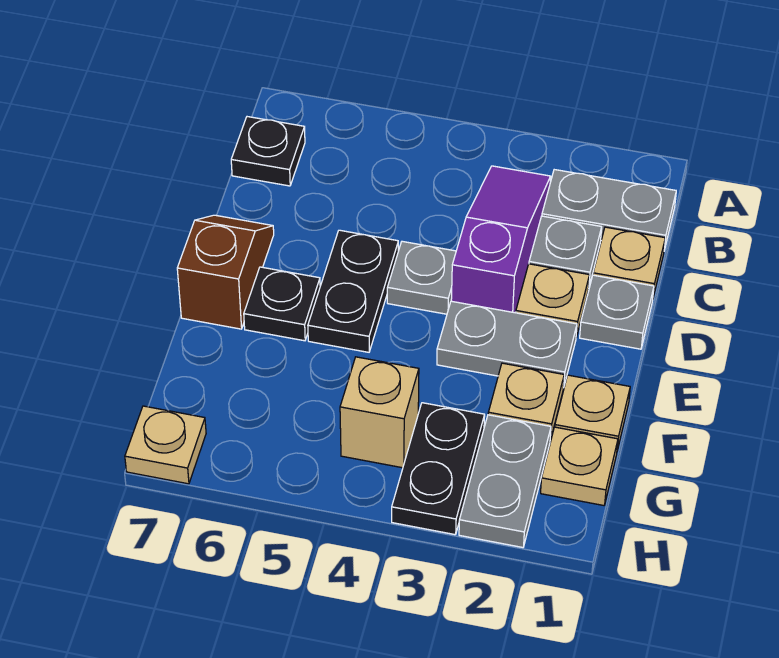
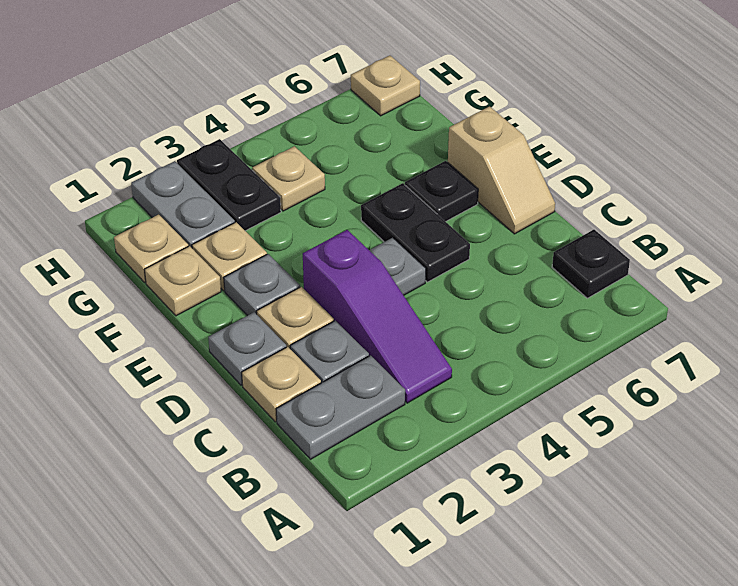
brown 1x2 slope [177,215,274,329] -> tan 1x2 slope [448,107,555,234]
grey 1x2 plate [437,301,577,388] -> grey 1x1 plate [224,254,300,316]
tan 1x1 brick [340,357,419,468] -> tan 1x1 plate [252,146,325,211]

